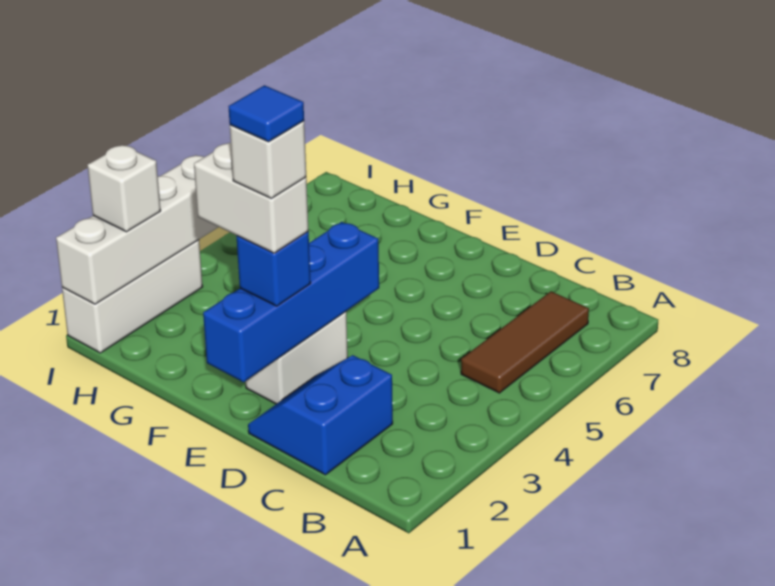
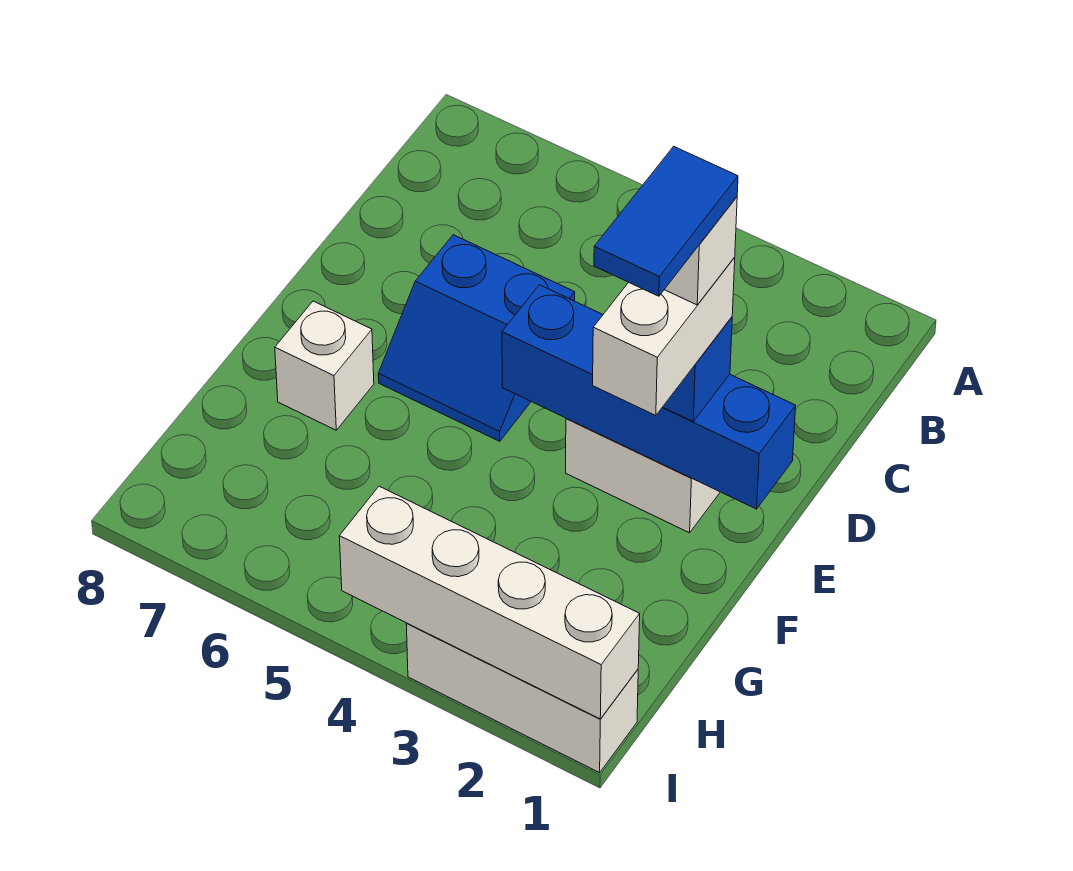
brown 1x3 tile [461,291,589,393] -> none
blue 2x2 slope [248,355,393,475] -> blue 2x2 slope moved to [378,235,575,441]
blue 1x1 tile [228,85,304,142] -> blue 1x2 tile [594,146,738,296]
white 1x1 brick [88,145,161,232] -> white 1x1 brick moved to [275,301,374,430]

